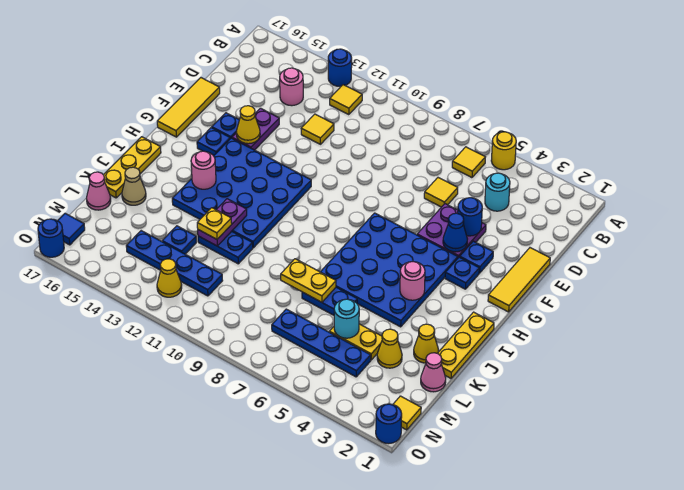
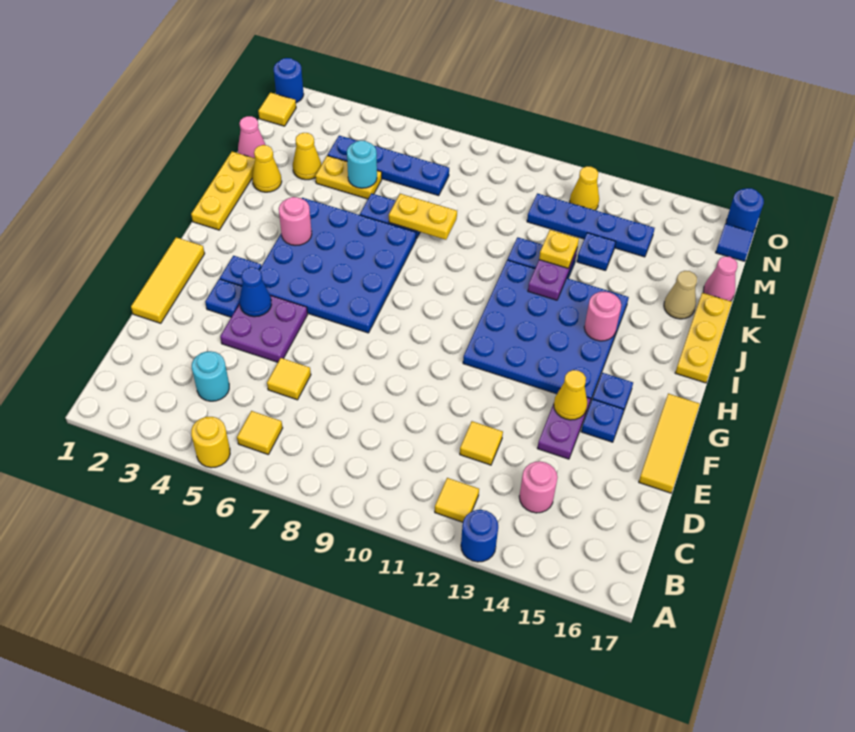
blue 1x1 round brick [458,198,482,236] -> none

